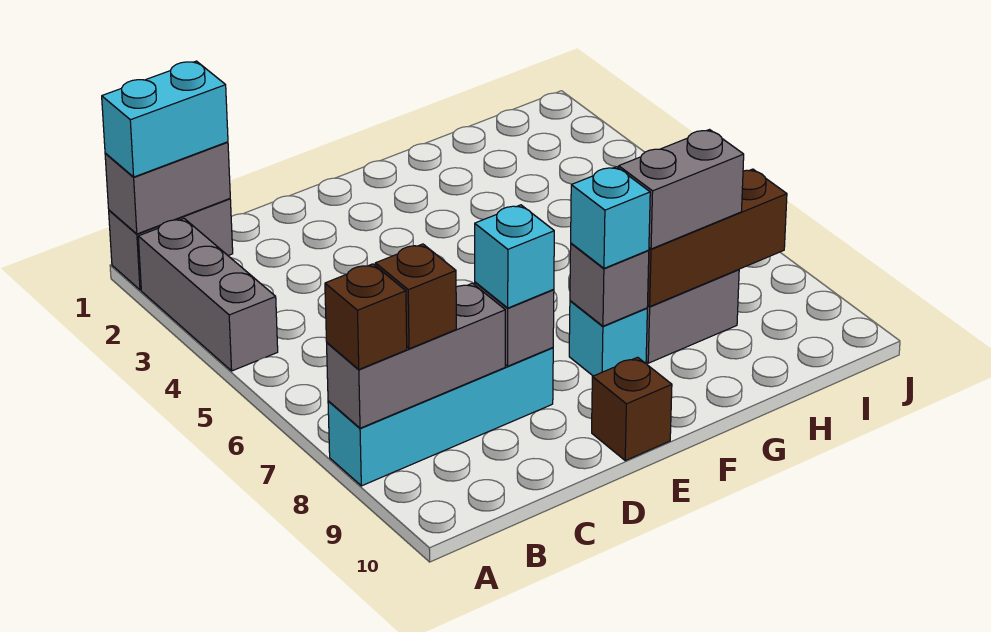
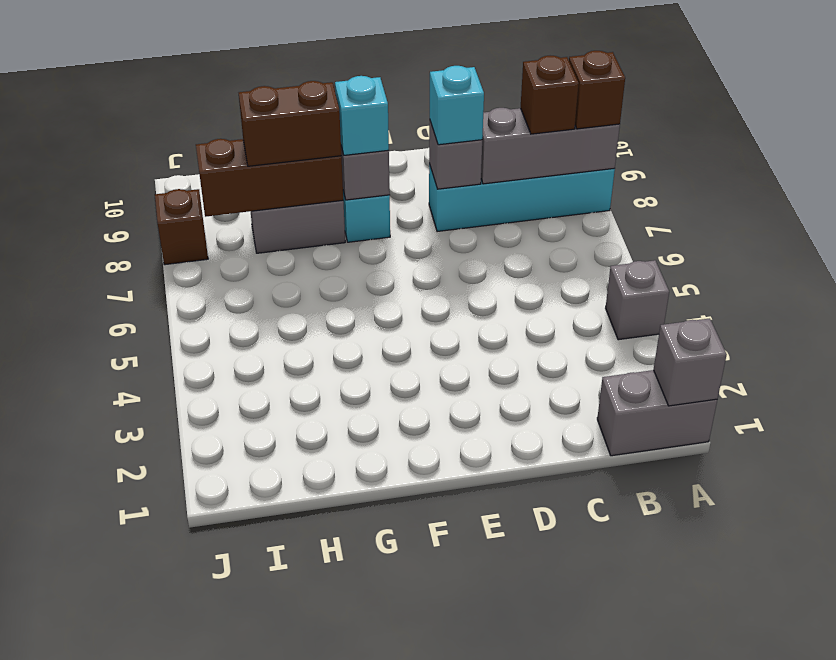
grey 1x2 brick [105,142,230,234] -> grey 1x1 brick [654,318,727,406]
cyan 1x2 brick [102,61,228,177] -> none
grey 1x3 brick [138,219,278,371] -> grey 1x1 brick [606,260,669,340]
brown 1x1 brick [592,357,672,461] -> brown 1x1 brick moved to [155,189,208,265]
grey 1x2 brick [619,130,744,249] -> brown 1x2 brick [239,81,341,166]

